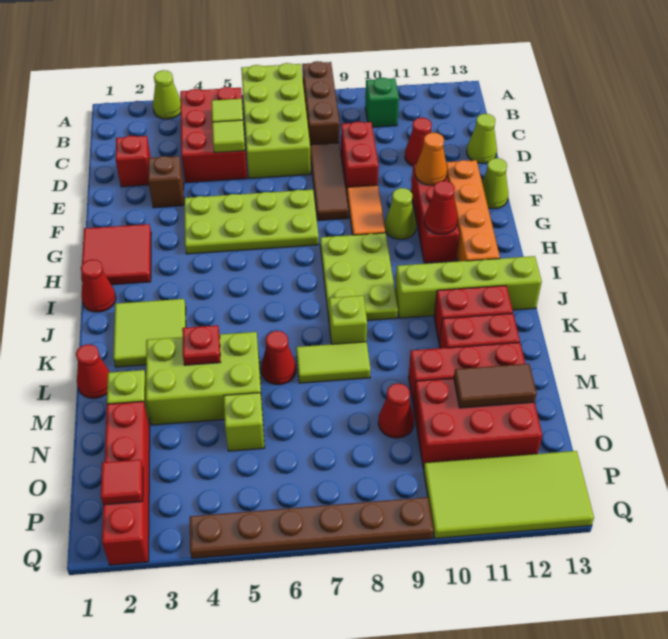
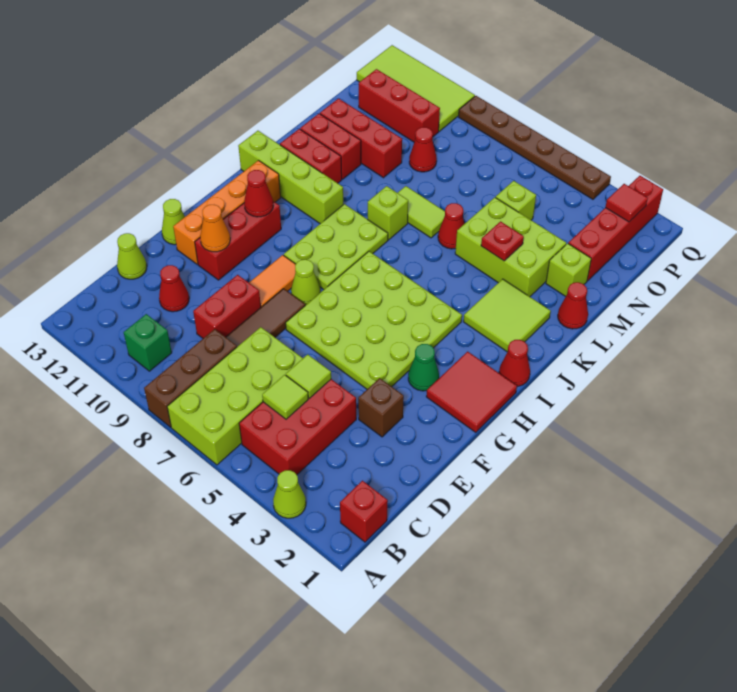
red 1x1 brick [115,136,151,187] -> red 1x1 brick moved to [340,481,388,542]
lime 2x4 plate [184,190,319,254] -> lime 4x4 plate [286,251,462,389]
none -> green 1x1 cone [408,344,439,391]
lime 1x1 cone [385,188,416,239] -> lime 1x1 cone moved to [291,259,320,305]
red 2x3 brick [413,378,542,469] -> red 1x3 brick [359,69,440,142]
brown 1x2 tile [454,364,537,408] -> none

